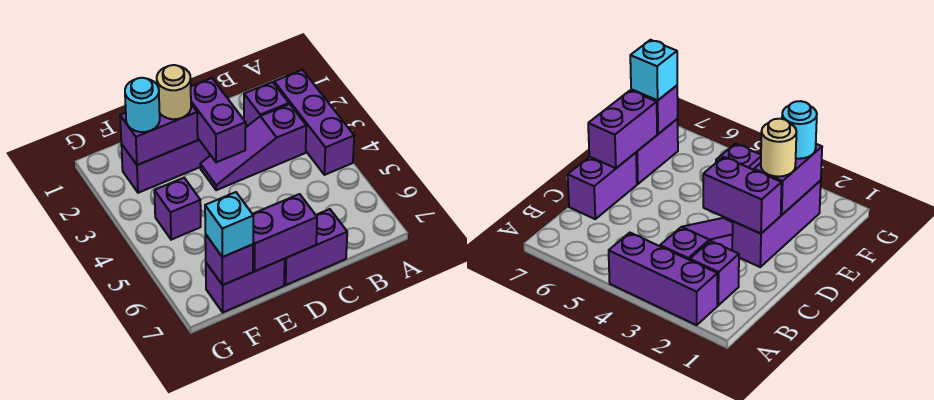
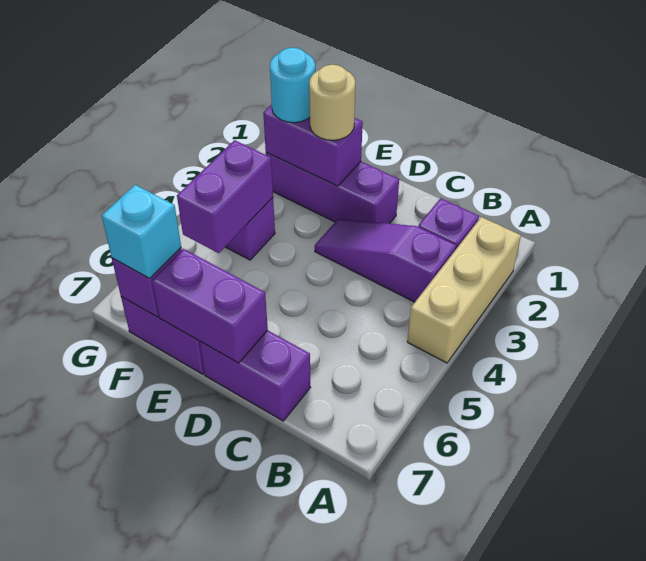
purple 1x3 brick [274,70,354,175] -> tan 1x3 brick [407,217,521,363]
purple 1x2 brick [191,78,246,162] -> purple 1x2 brick moved to [177,140,273,253]

